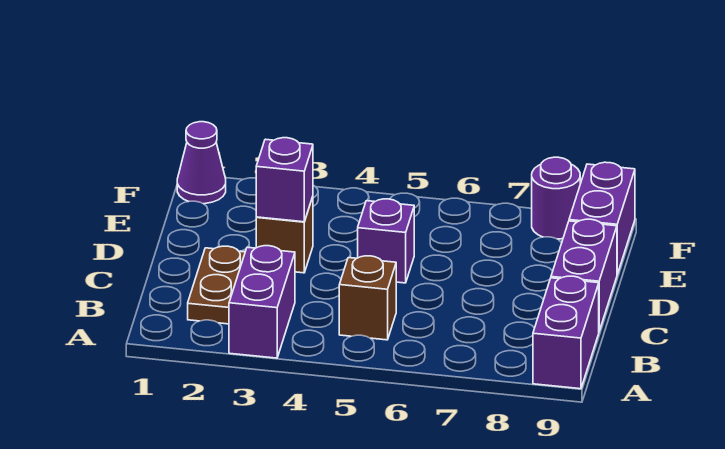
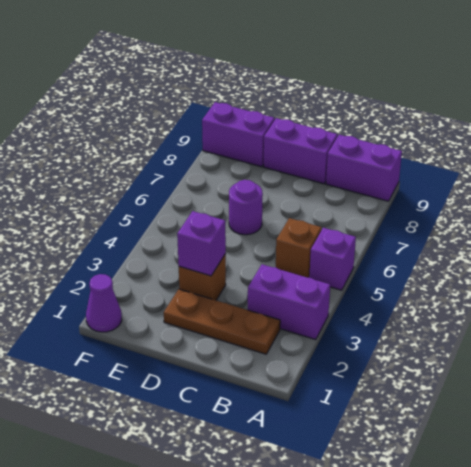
brown 1x2 plate [188,246,245,324] -> brown 1x3 plate [164,289,280,354]
purple 1x1 brick [358,199,414,283] -> purple 1x1 brick moved to [309,228,356,290]
purple 1x1 round brick [532,157,580,239] -> purple 1x1 round brick moved to [229,180,263,235]

